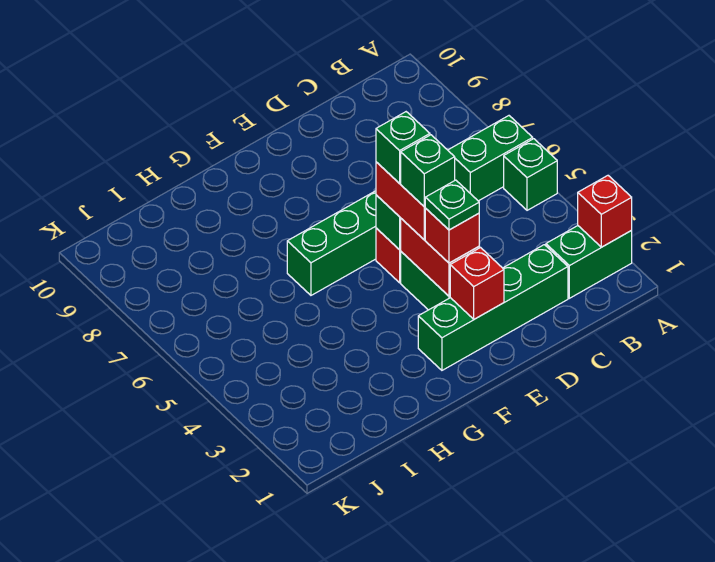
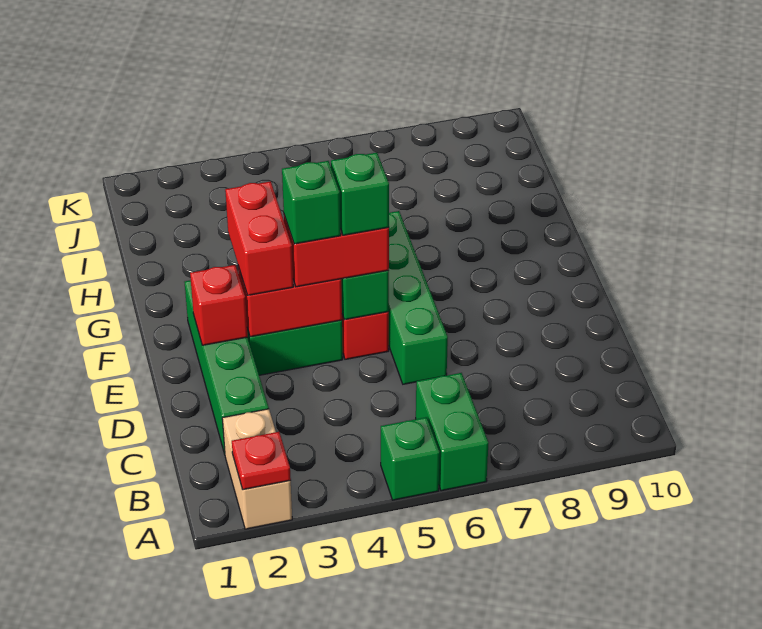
green 1x2 brick [546,226,632,298] -> tan 1x2 brick [222,409,292,529]
red 1x1 brick [578,176,632,247] -> red 1x1 plate [232,432,291,490]
red 1x1 brick [425,209,479,263] -> red 1x2 brick [225,181,293,295]
green 1x1 plate [425,180,479,230] -> none

